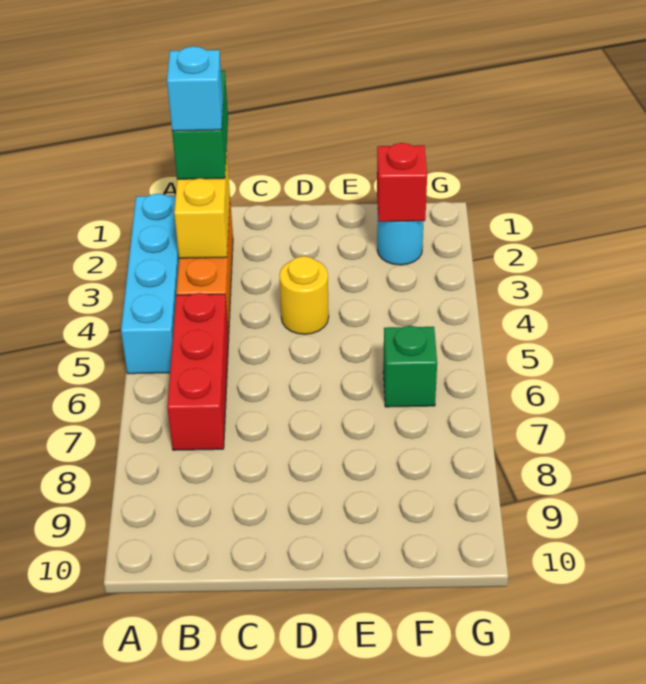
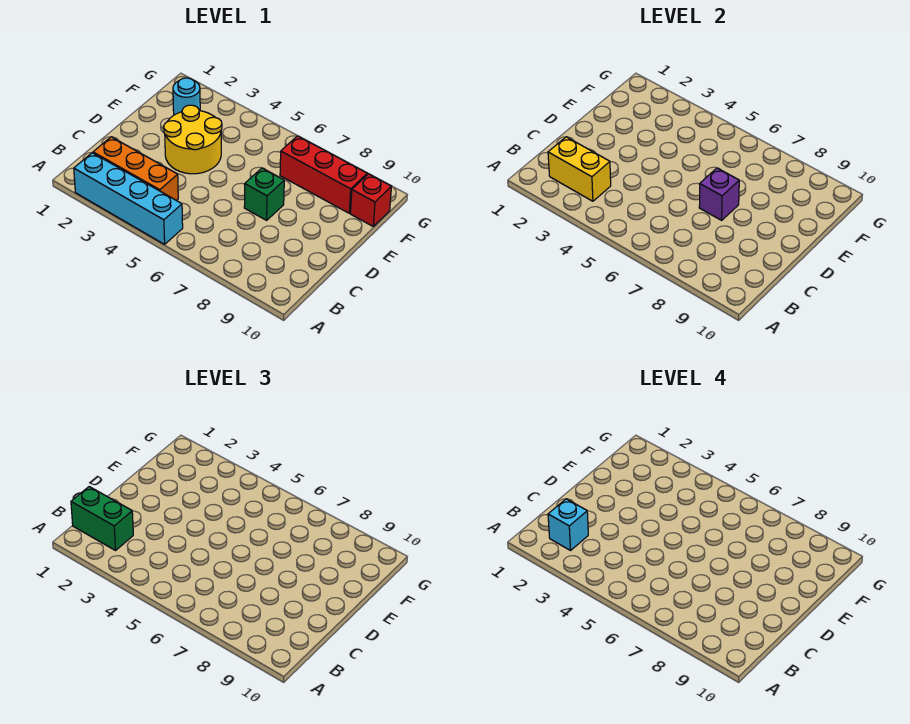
red 1x3 brick [167,293,229,450] -> red 1x3 brick moved to [280,136,367,213]
yellow 1x1 round brick [279,256,329,334] -> yellow 2x2 round brick [164,105,222,174]
none -> purple 1x1 brick [699,168,739,220]
red 1x1 brick [377,143,427,222] -> red 1x1 brick moved to [351,174,391,226]
green 1x1 brick [383,326,437,407] -> green 1x1 brick moved to [244,168,284,220]

